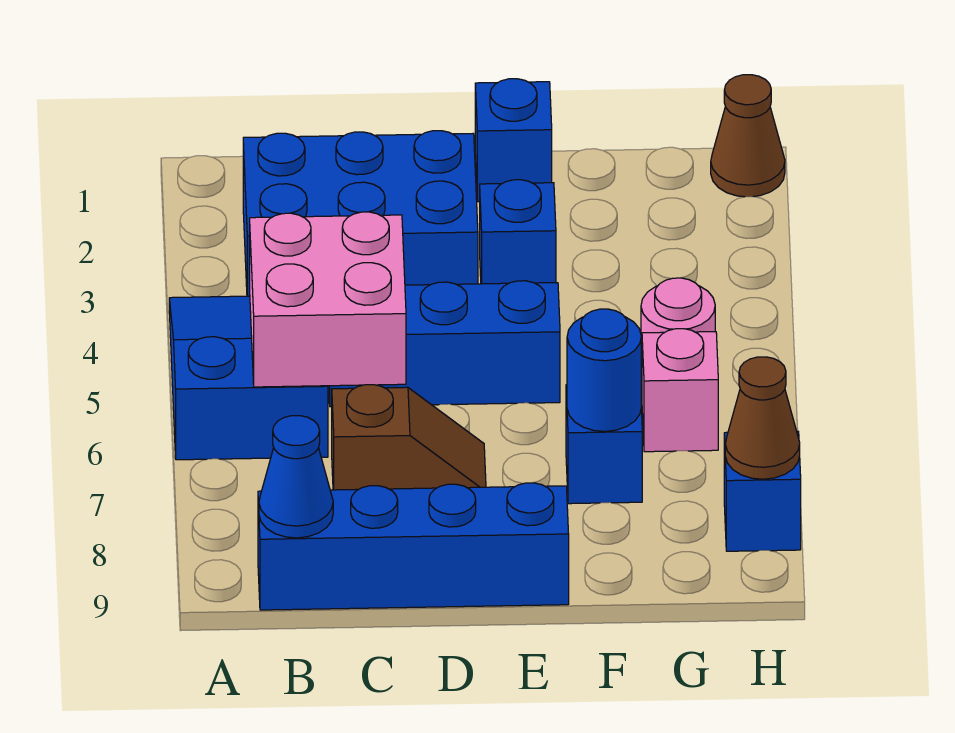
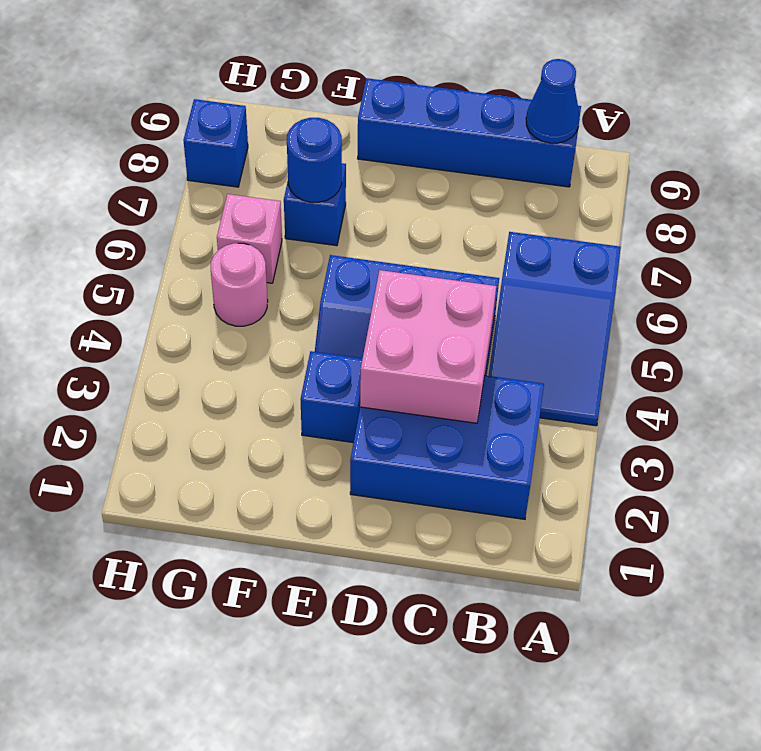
pink 2x2 brick [250,212,406,387] -> pink 2x2 brick moved to [360,270,496,423]
brown 1x2 slope [332,385,486,490] -> none
blue 1x1 brick [475,79,552,202] -> none
brown 1x1 cone [711,75,785,197] -> none
brown 1x1 cone [725,357,800,479] -> none

